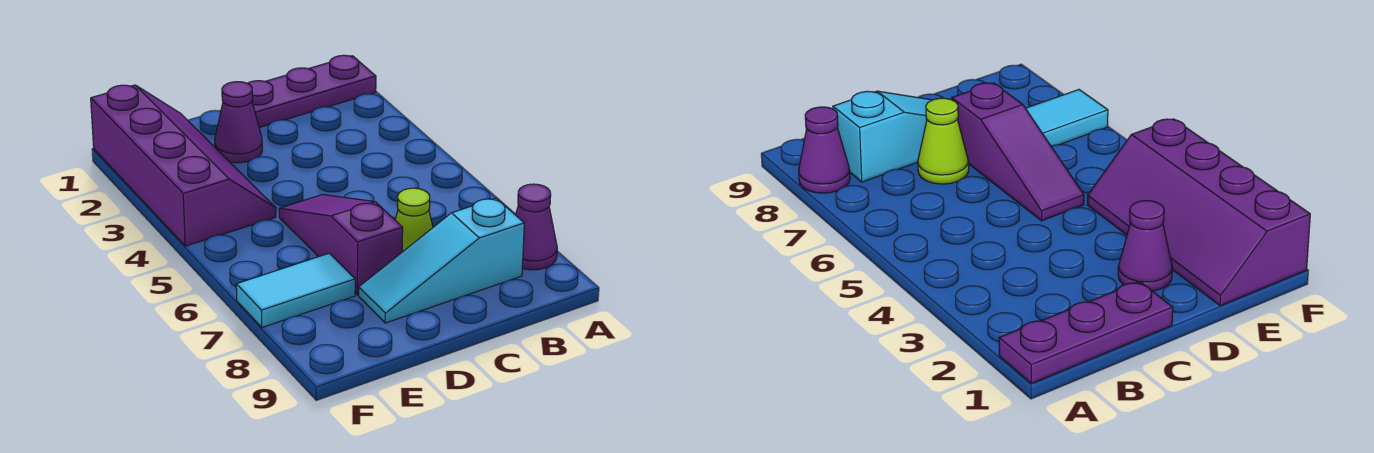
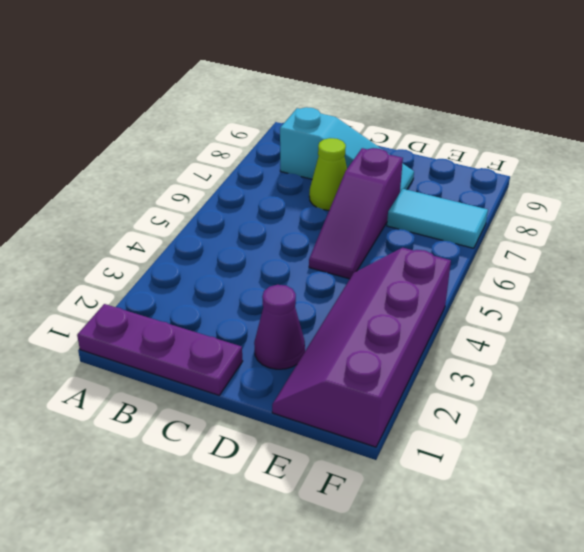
purple 1x1 cone [516,184,557,270] -> none

